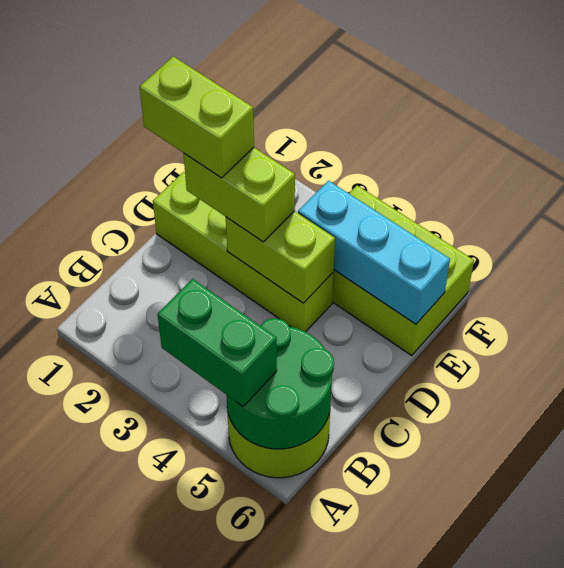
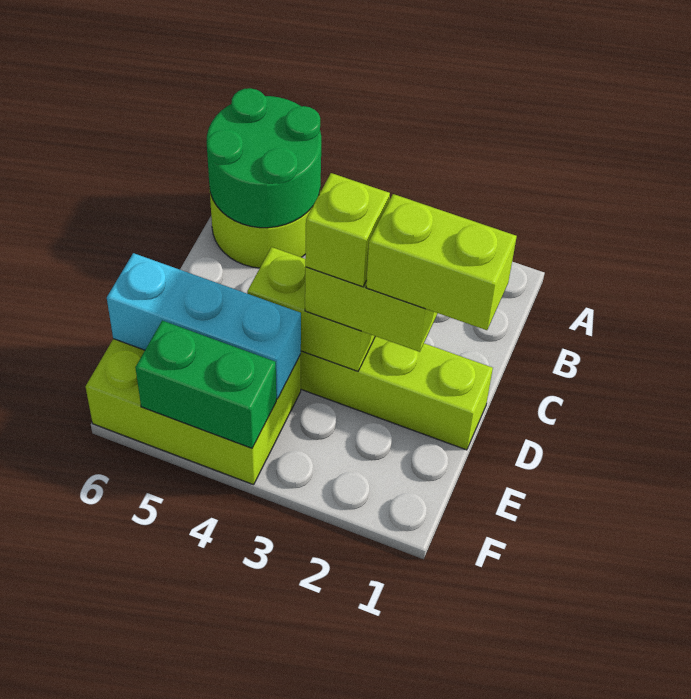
green 1x2 brick [158,279,277,406] -> green 1x2 brick moved to [135,321,276,448]
none -> lime 1x1 brick [305,173,390,287]

